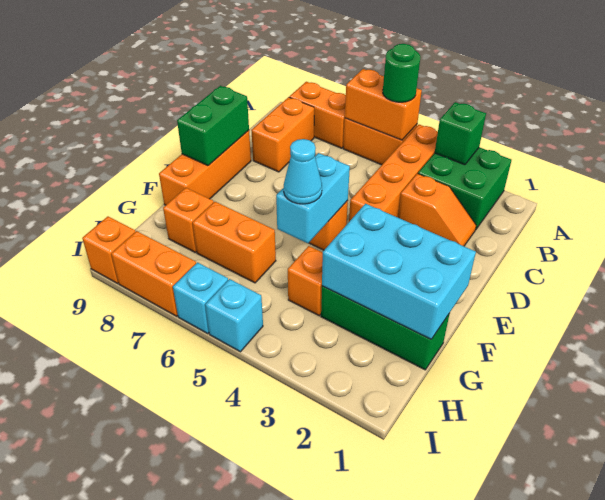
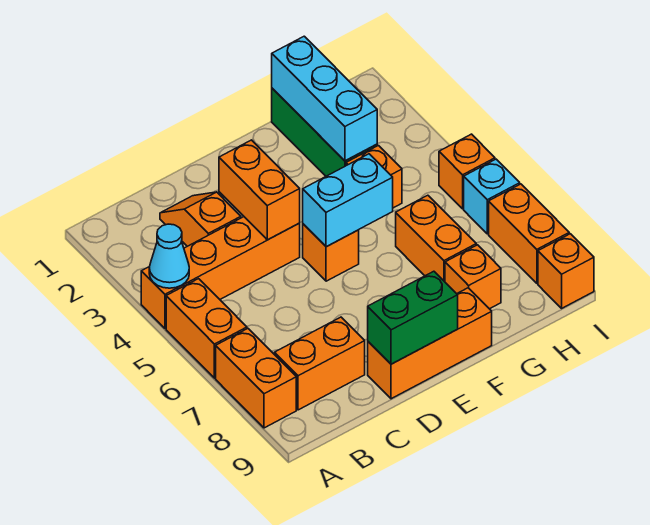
green 2x2 brick [418,147,511,230] -> none
green 1x1 brick [435,102,486,165] -> none
orange 1x2 brick [345,69,422,140] -> orange 1x2 brick moved to [219,140,300,240]
green 1x1 round brick [383,44,420,102] -> none
cyan 2x3 brick [322,204,476,339] -> cyan 1x3 brick [272,36,377,161]
cyan 1x1 cone [284,139,322,204] -> cyan 1x1 cone moved to [149,224,189,288]
cyan 1x1 brick [205,279,263,352] -> orange 1x1 brick [439,134,495,209]

